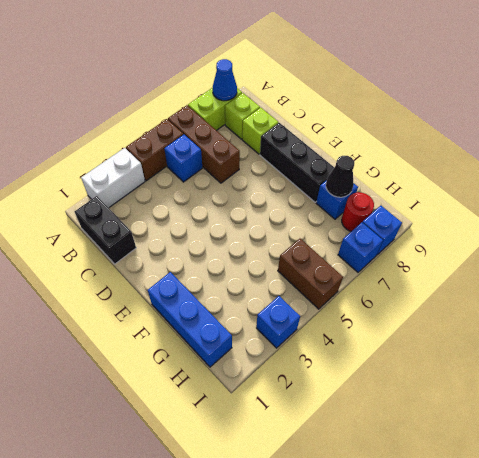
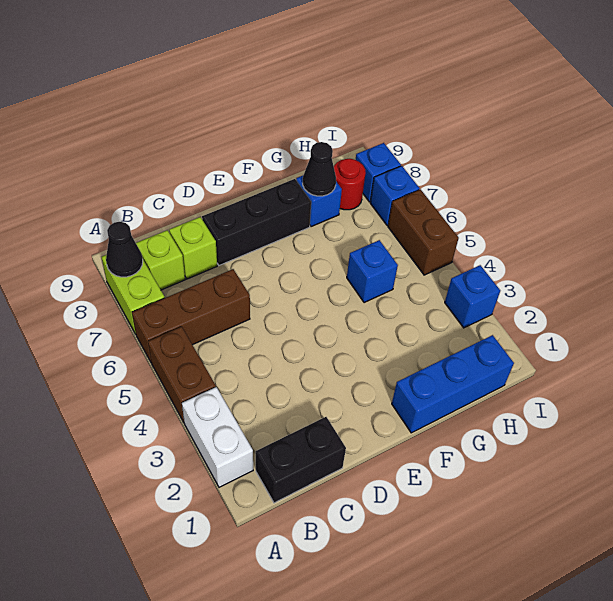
blue 1x1 cone [213,59,237,101] -> black 1x1 cone [106,222,143,277]
blue 1x1 brick [164,135,202,182] -> blue 1x1 brick moved to [347,240,398,303]
brown 1x2 brick [278,239,343,309] -> brown 1x2 brick turned to [388,189,459,275]

